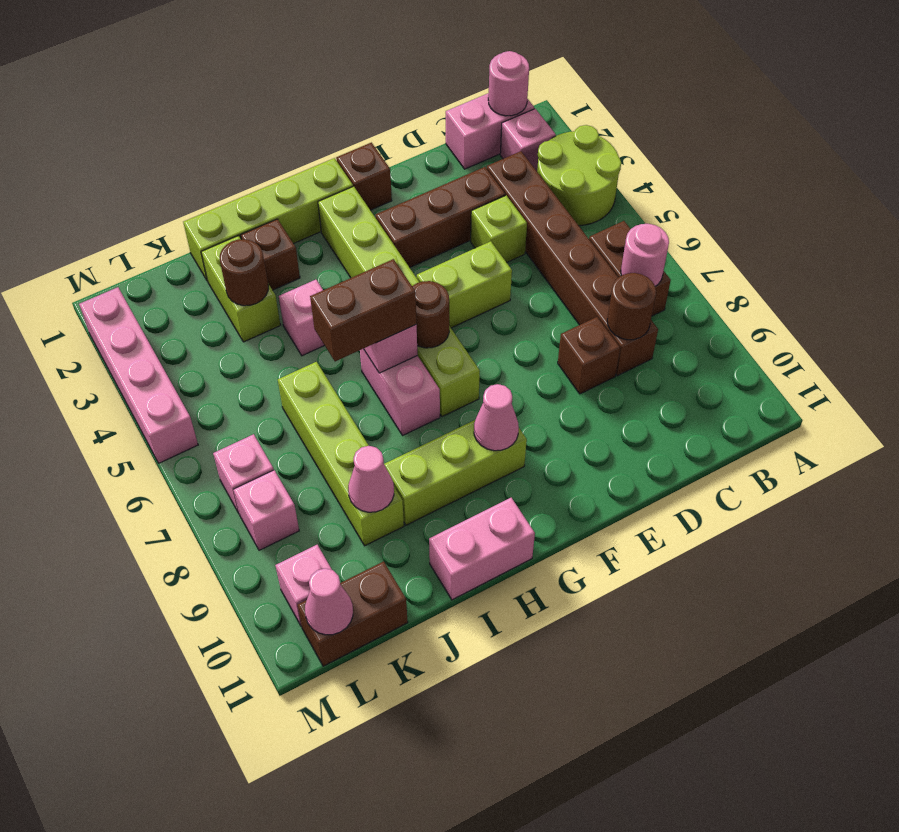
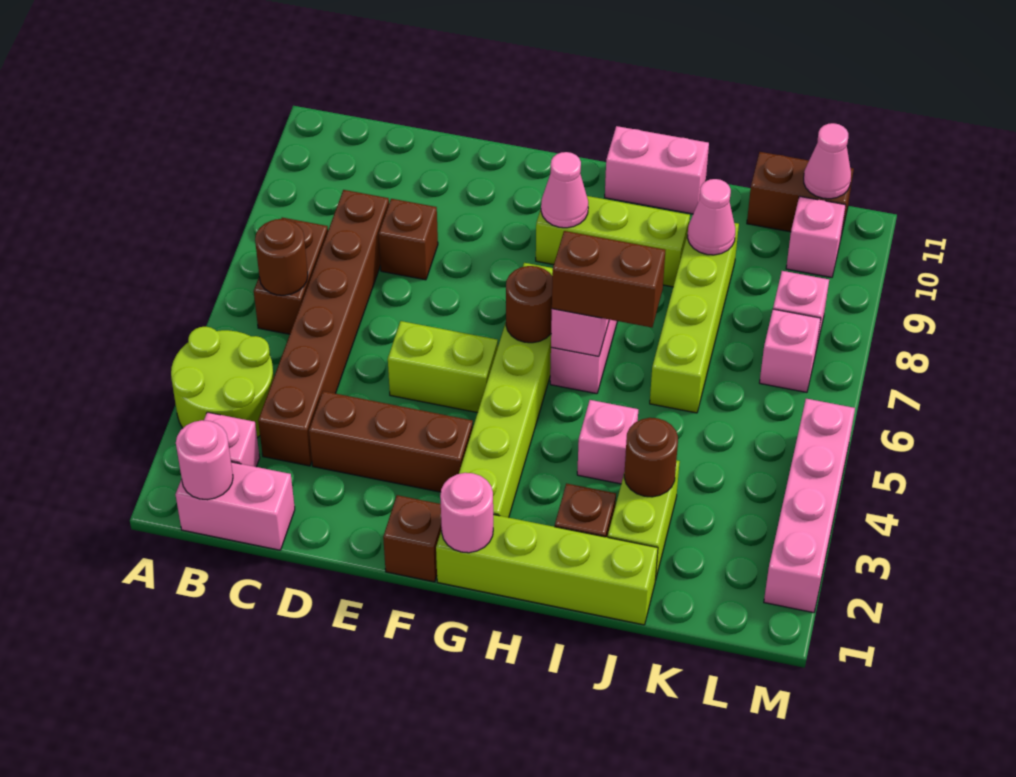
pink 1x1 round brick [621,224,669,286] -> pink 1x1 round brick moved to [440,473,493,553]
brown 1x1 round brick [607,273,656,340] -> brown 1x1 round brick moved to [255,219,308,295]
lime 1x1 brick [471,195,527,263] -> none

